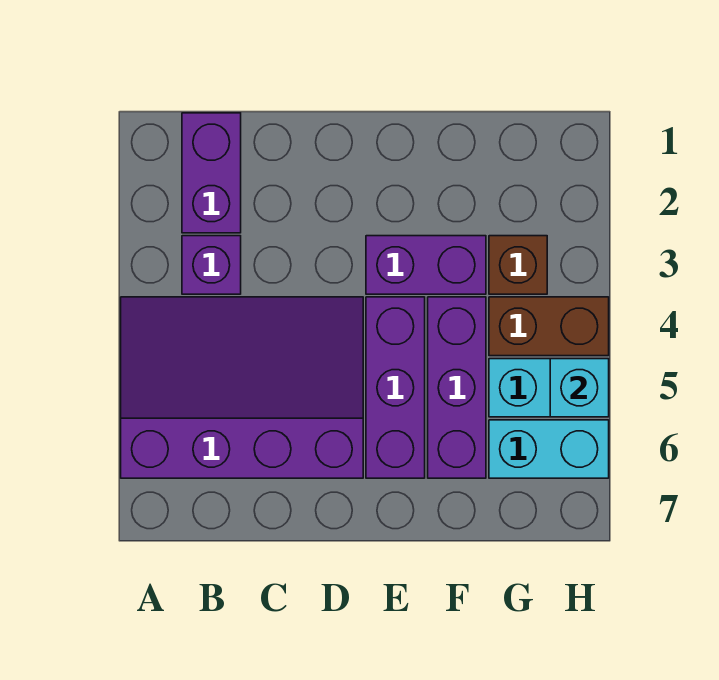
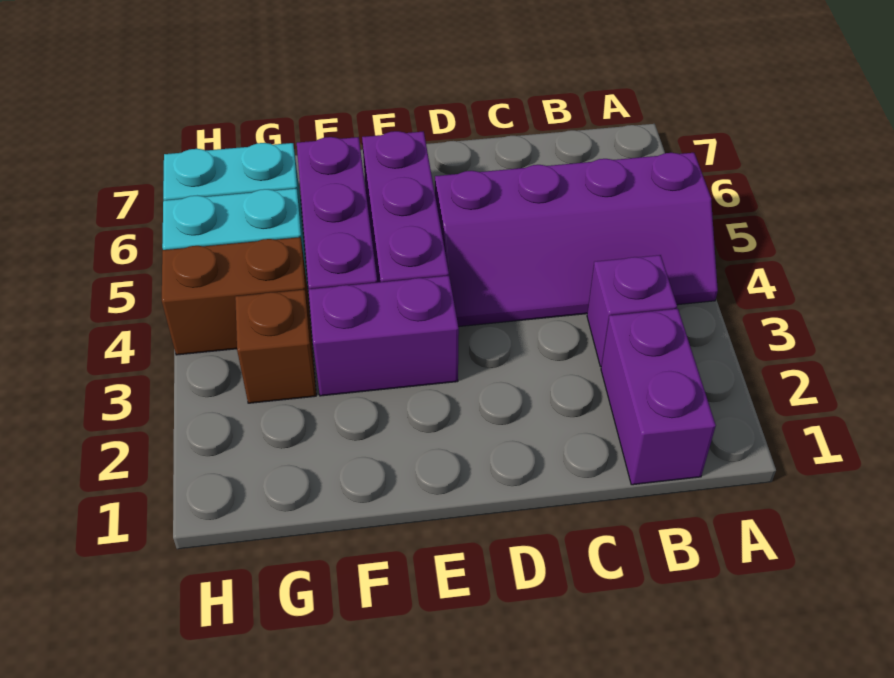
purple 3x4 slope [121,297,363,478] -> purple 2x4 slope [435,153,718,327]
cyan 1x1 brick [550,359,609,417] -> none

